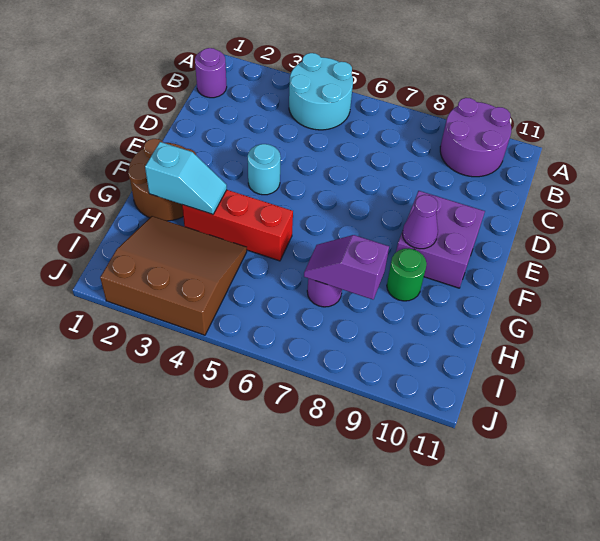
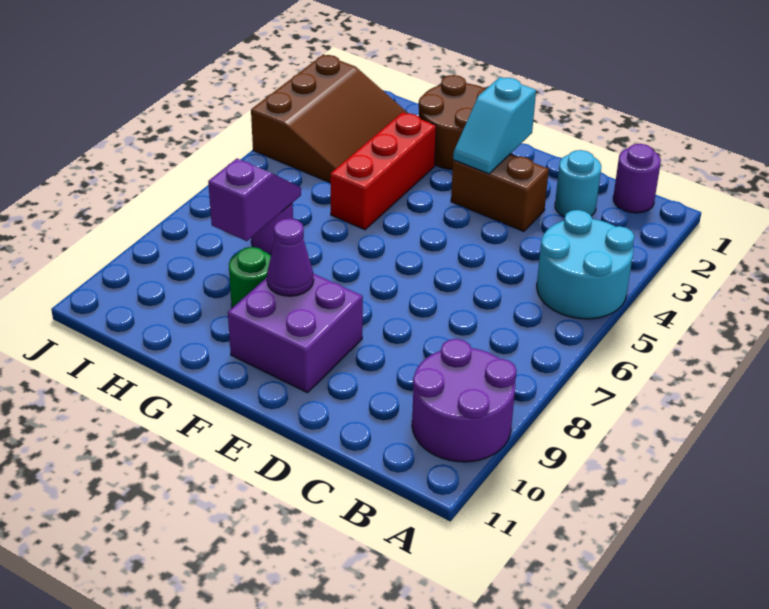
none -> brown 1x2 brick [451,154,549,231]
cyan 1x1 round brick [248,144,281,195] -> cyan 1x1 round brick moved to [555,150,601,217]
cyan 1x2 slope [145,142,227,214] -> cyan 1x2 slope moved to [453,77,536,174]

